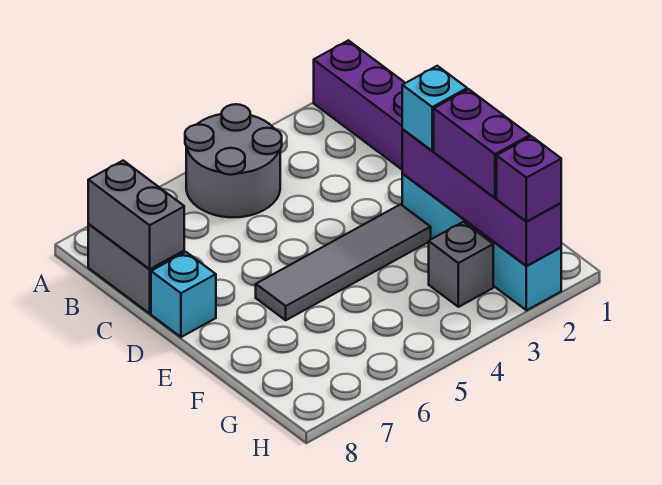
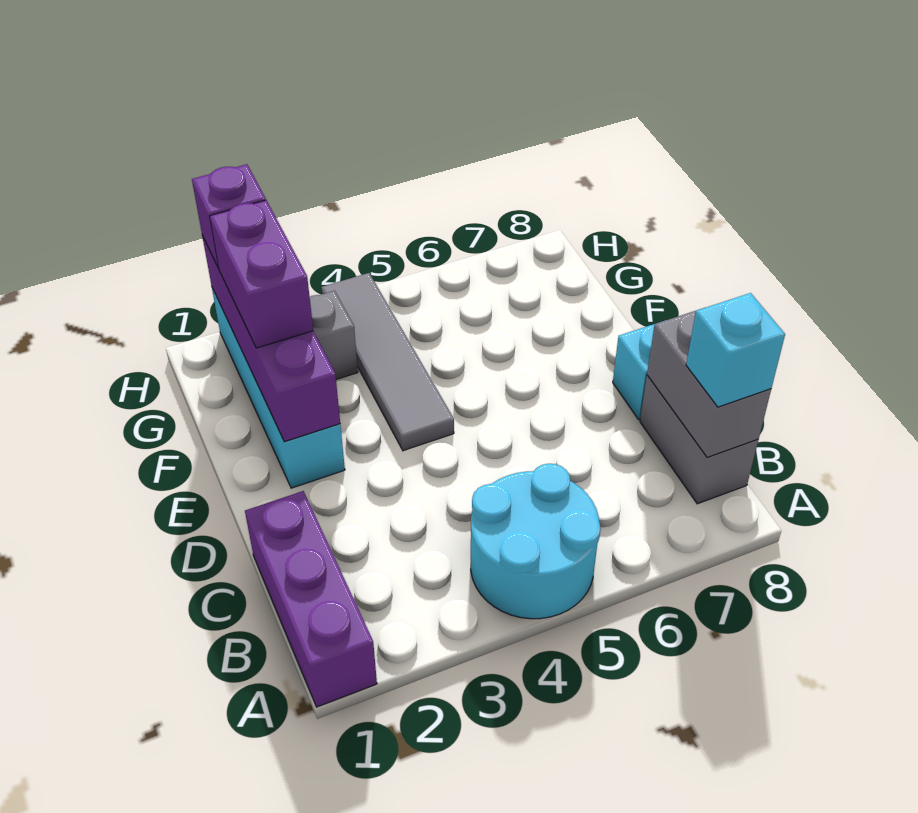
grey 2x2 round brick [185,104,282,217] -> cyan 2x2 round brick [471,464,601,619]
cyan 1x1 brick [402,66,467,151] -> cyan 1x1 brick moved to [686,293,785,407]
grey 1x4 tile [256,204,431,320] -> grey 1x4 tile turned to [321,273,454,451]

